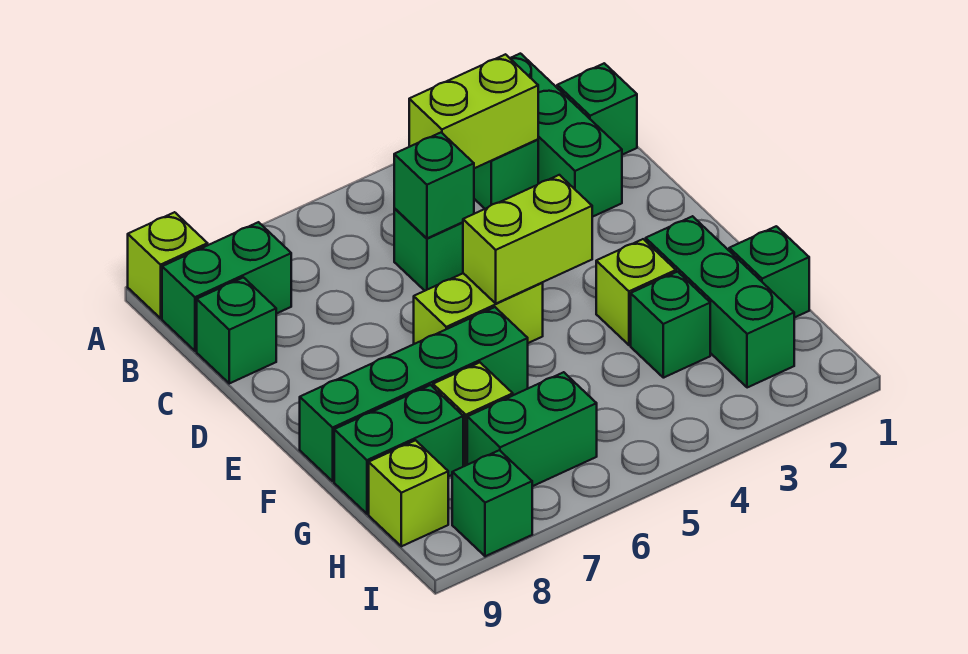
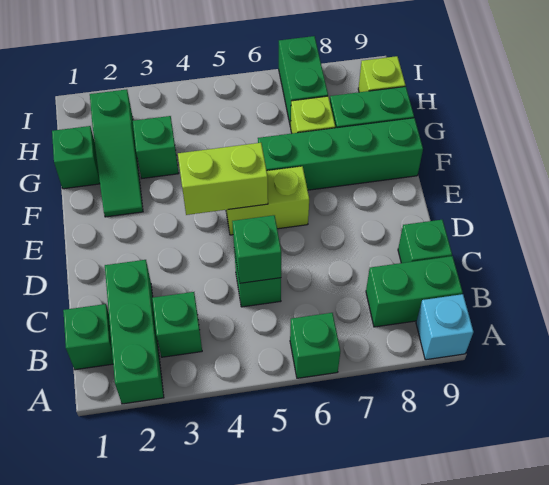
lime 1x1 brick [128,212,208,318] -> cyan 1x1 brick [416,294,474,360]
lime 1x2 brick [409,54,538,168] -> none
green 1x3 brick [646,216,794,388] -> green 1x3 slope [90,89,143,217]
lime 1x1 brick [596,239,676,345] -> none
green 1x2 brick [467,372,597,486] -> green 1x2 brick turned to [279,36,328,127]
green 1x1 brick [452,450,532,556] -> green 1x1 brick moved to [290,313,340,378]

